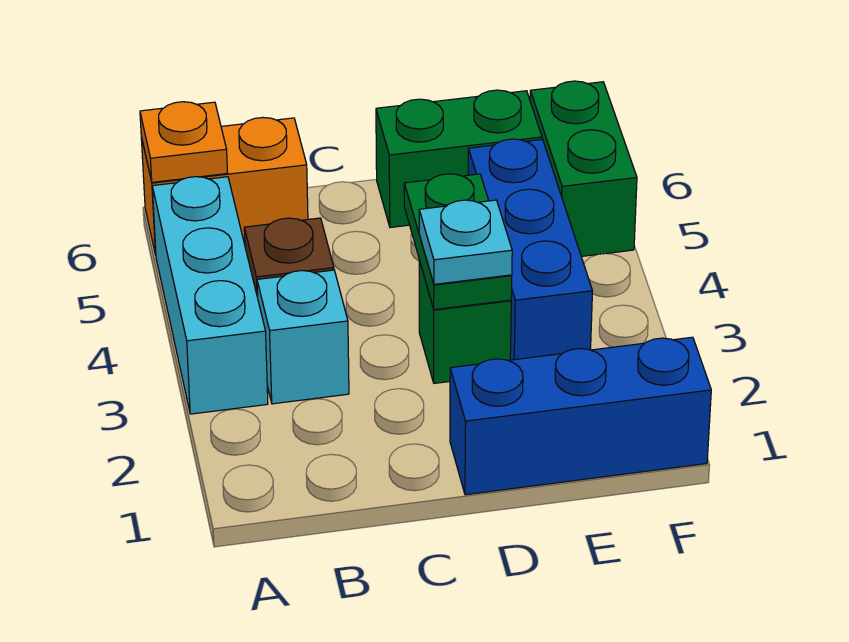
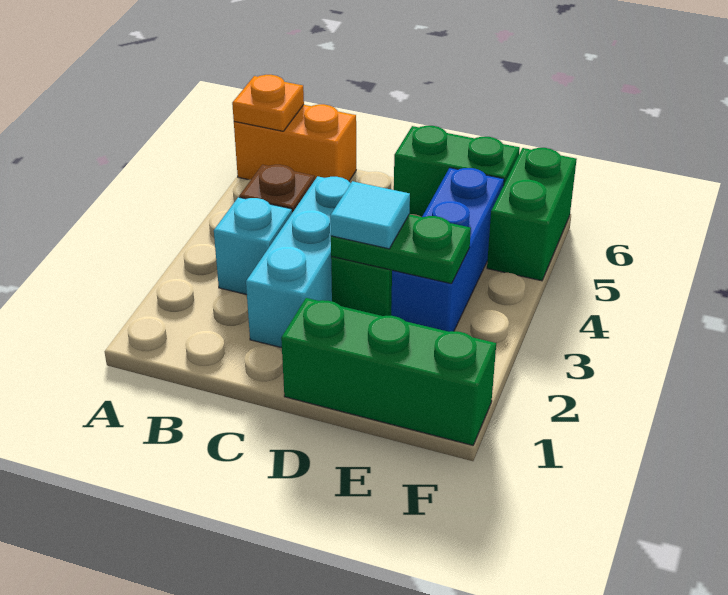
cyan 1x3 brick [152,177,268,414] -> cyan 1x3 brick moved to [246,176,351,348]
blue 1x3 brick [450,337,711,495] -> green 1x3 brick [281,298,496,445]
green 1x2 plate [404,174,512,310] -> green 1x2 plate turned to [331,214,471,284]
cyan 1x1 plate [419,200,512,284] -> cyan 1x1 tile [330,181,410,249]

